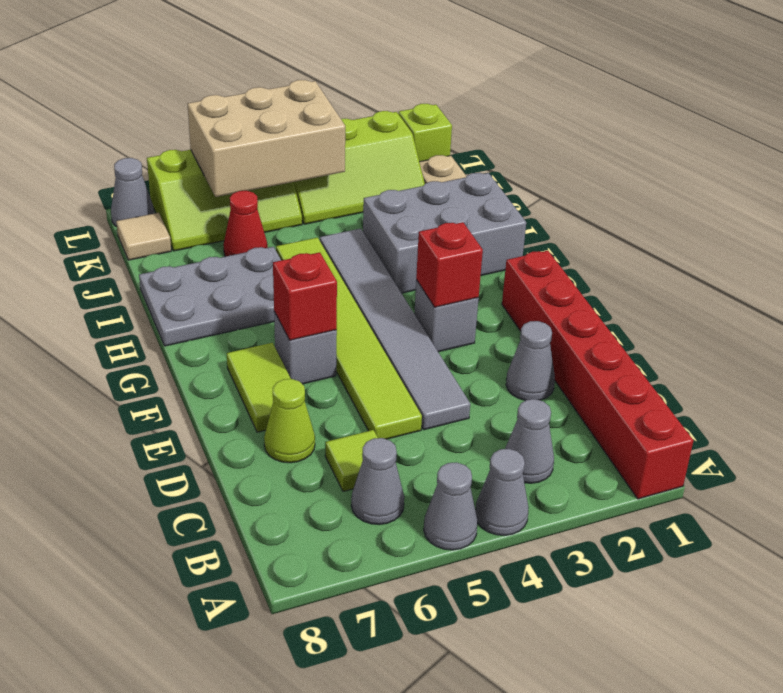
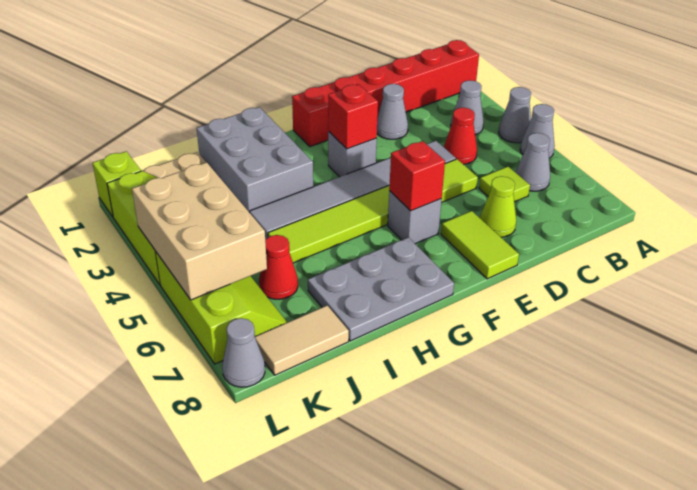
none -> red 1x1 cone [444,108,477,164]
lime 1x2 tile [227,343,291,432] -> lime 1x2 tile turned to [441,211,519,279]
grey 2x3 plate [139,247,281,346] -> grey 2x3 plate turned to [308,237,454,341]
tan 1x1 tile [116,213,171,260] -> tan 1x2 tile [255,306,349,375]

